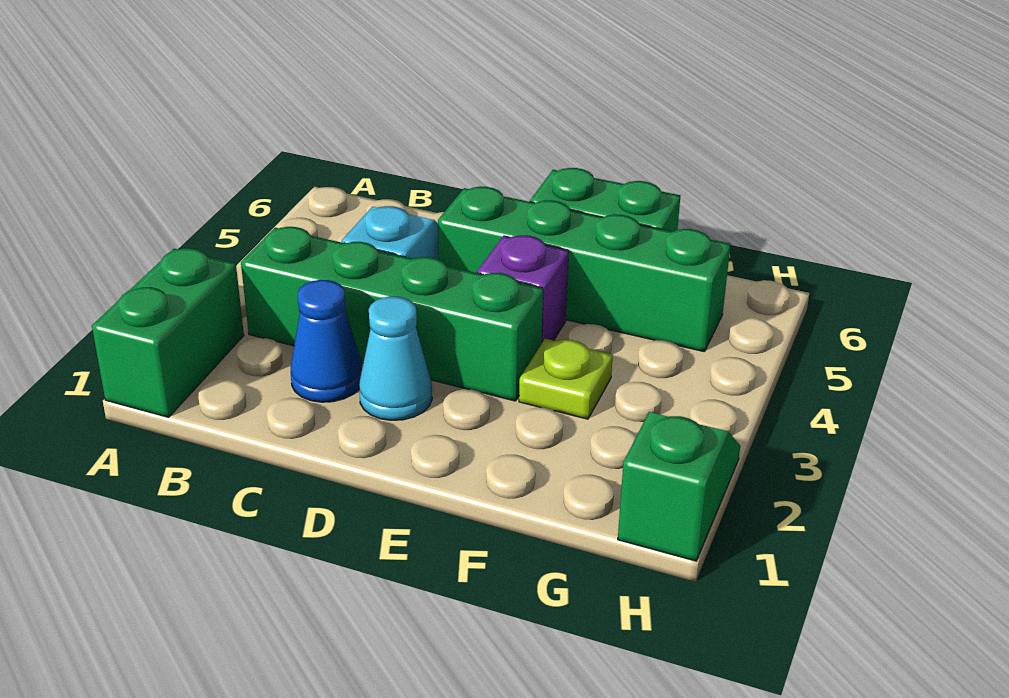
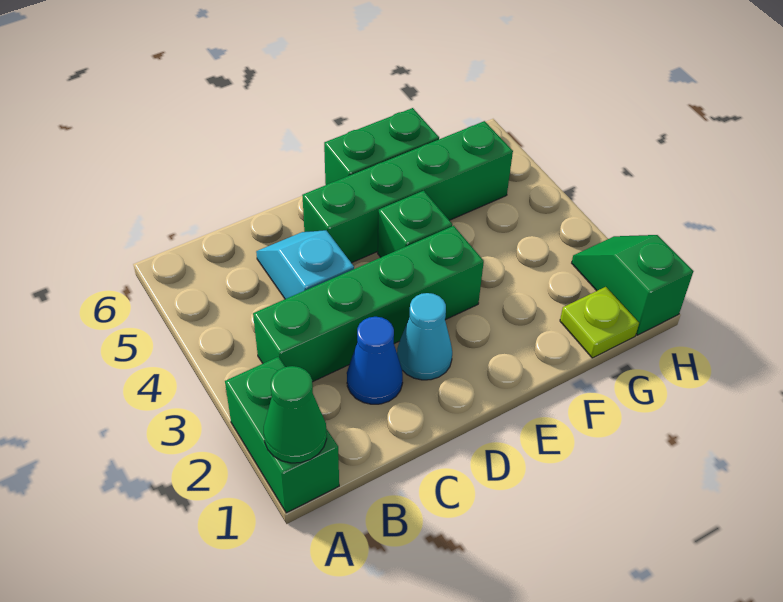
none -> green 1x1 cone [264,366,327,463]
purple 1x1 brick [477,235,569,344] -> green 1x1 brick [378,191,452,257]
lime 1x1 plate [519,339,613,419] -> lime 1x1 plate moved to [560,287,639,358]

